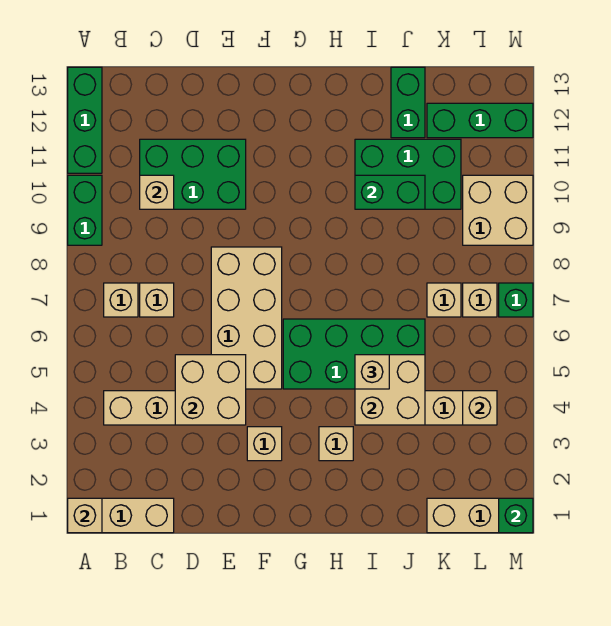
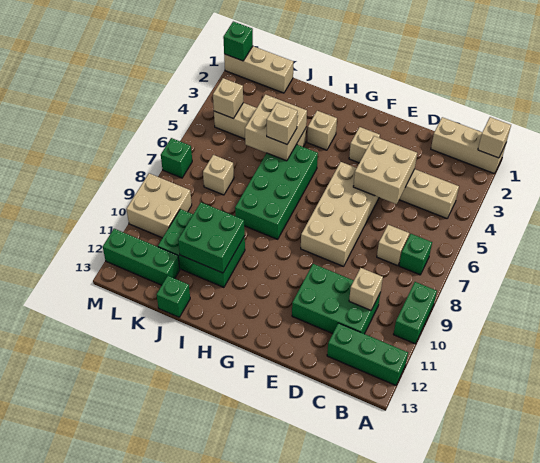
green 1x3 brick [68,67,102,173] -> green 1x3 brick turned to [327,323,408,385]
tan 1x1 brick [104,283,138,317] -> green 1x1 brick [399,234,432,275]
green 2x4 brick [283,319,425,389] -> green 2x4 brick turned to [235,144,318,239]
green 1x2 brick [355,175,425,209] -> green 2x2 brick [178,202,245,273]
green 1x2 brick [391,67,425,138] -> green 1x1 brick [157,276,190,317]
tan 1x1 brick [463,283,497,317] -> none

